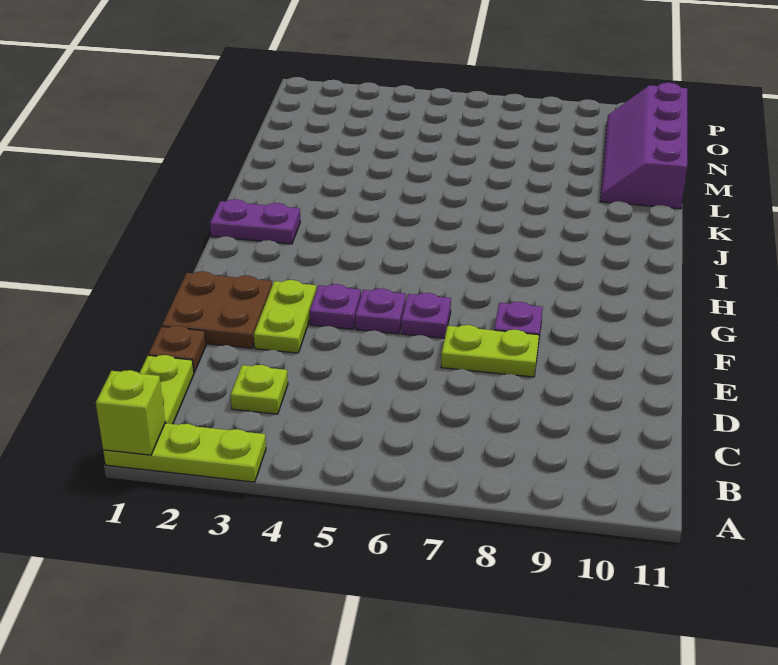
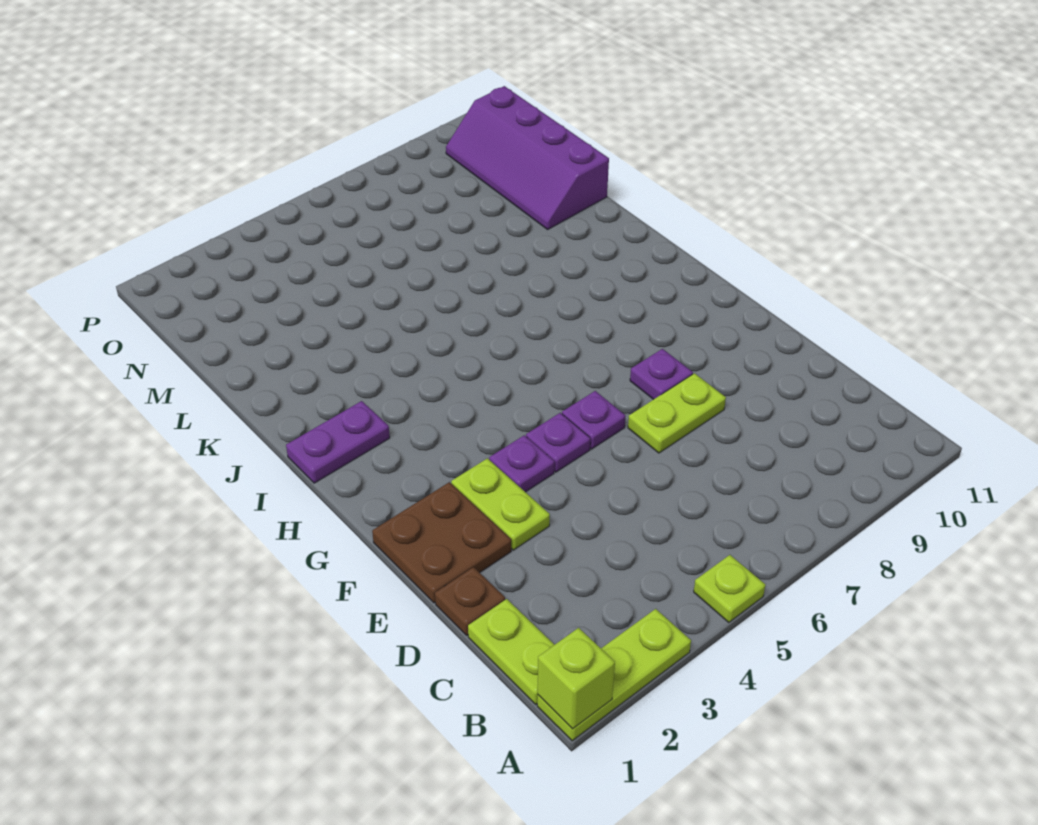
lime 1x1 plate [231,365,288,414] -> lime 1x1 plate moved to [694,555,766,623]

